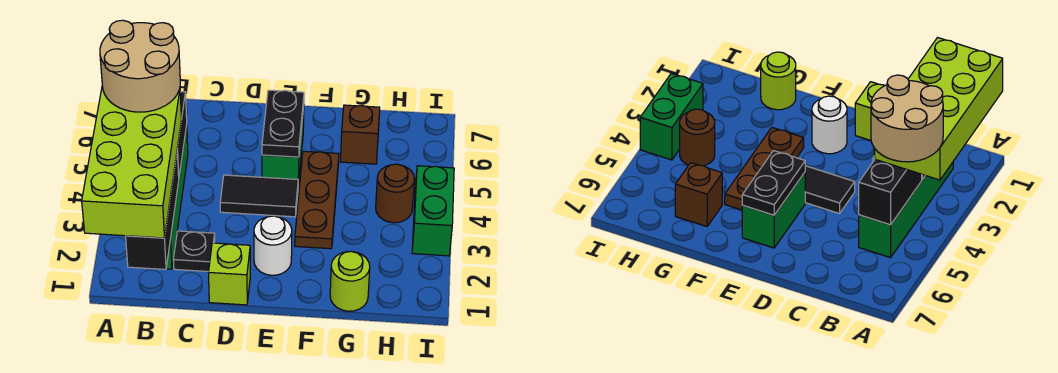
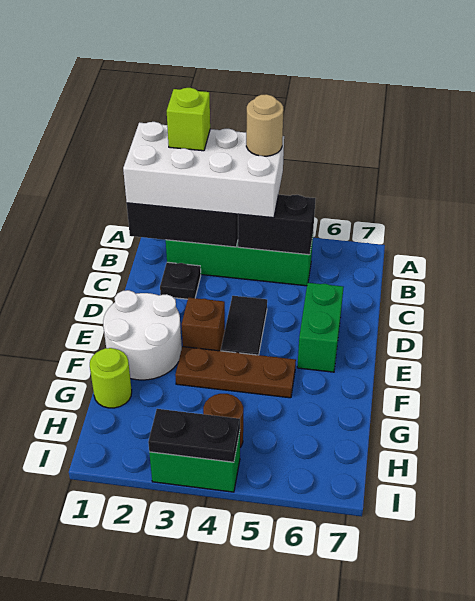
lime 2x4 brick [82,86,181,238] -> white 2x4 brick [123,122,284,218]
tan 2x2 round brick [100,20,180,112] -> tan 1x1 round brick [246,94,284,156]
lime 1x1 brick [209,243,250,305] -> lime 1x1 brick moved to [167,88,210,151]
white 1x1 round brick [254,216,292,275] -> white 2x2 round brick [103,290,182,380]
green 1x2 brick [262,107,304,186] -> green 1x2 brick turned to [297,283,344,372]
black 1x2 plate [262,90,304,157] -> black 1x2 plate moved to [148,409,240,462]
brown 1x1 brick [341,105,380,164] -> brown 1x1 brick moved to [182,298,225,351]

